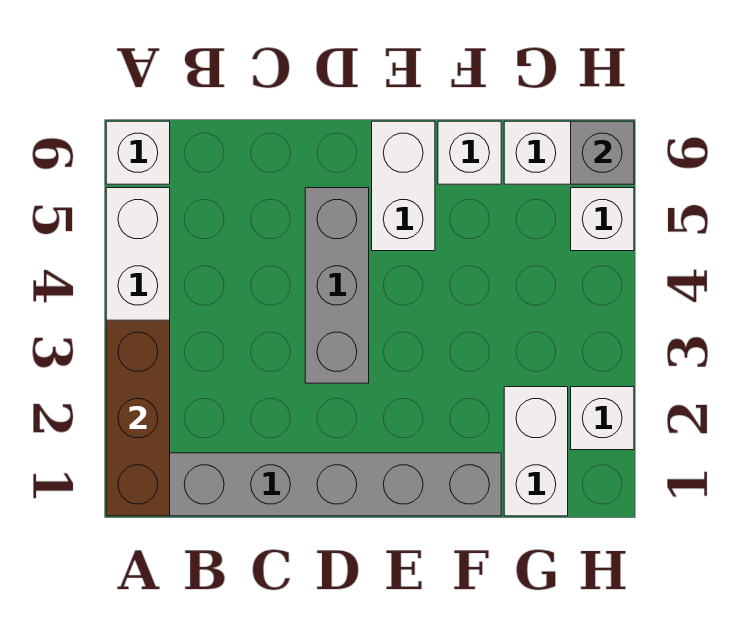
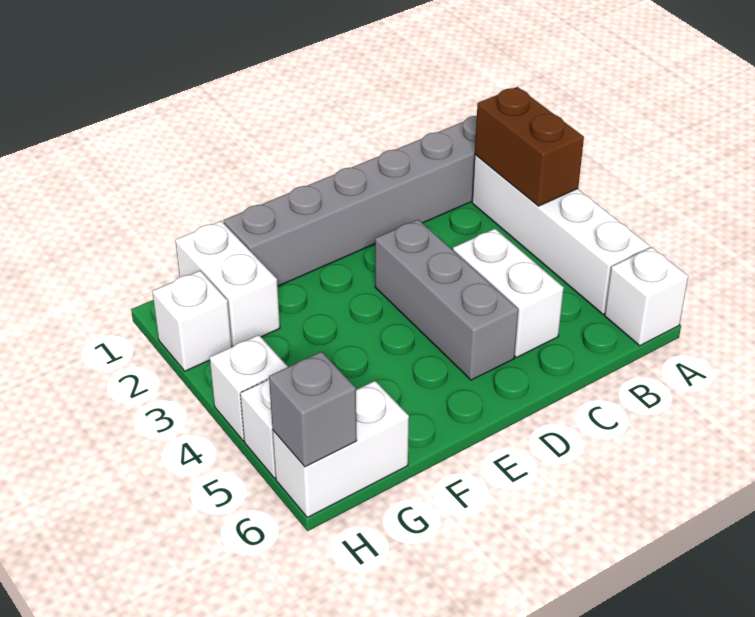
brown 1x3 brick [106,320,170,516] -> brown 1x2 brick [475,87,584,206]
white 1x2 brick [372,121,435,251] -> white 1x2 brick moved to [453,229,564,358]
white 1x1 brick [438,121,501,184] -> white 1x1 brick moved to [210,335,288,441]

